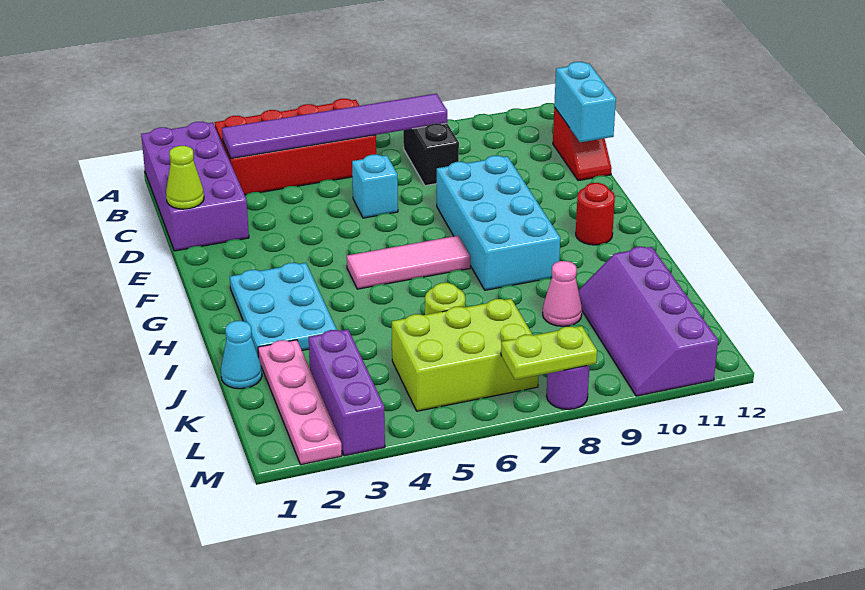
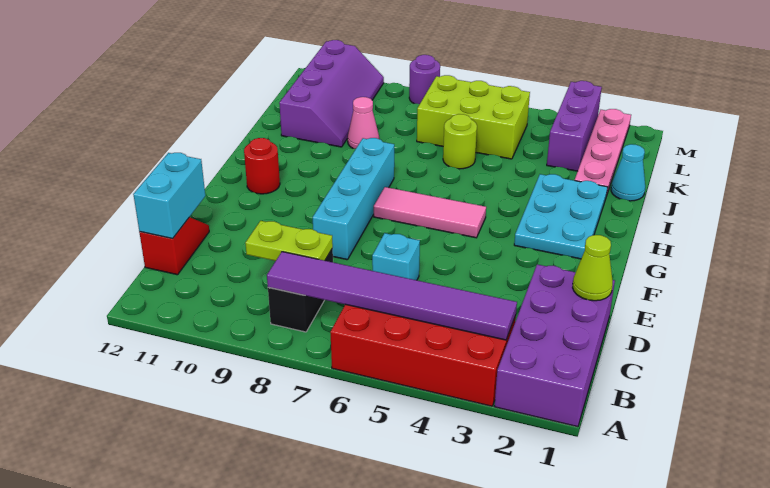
cyan 2x4 brick [437,156,560,290] -> cyan 1x4 brick [313,138,394,260]
lime 1x2 plate [501,326,597,380] -> lime 1x2 plate moved to [245,221,333,261]

